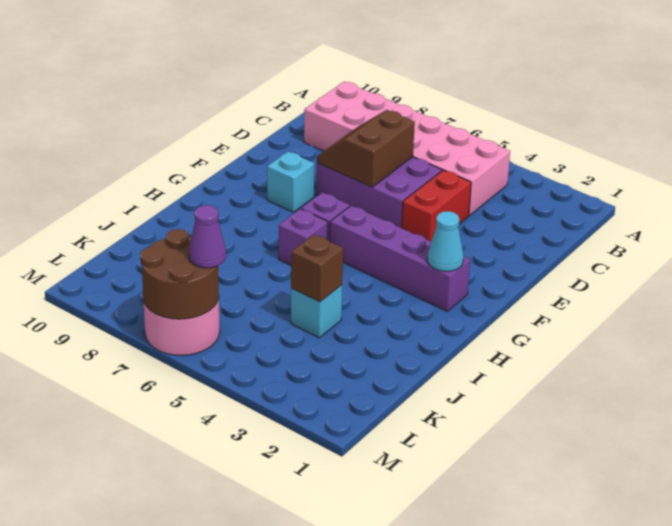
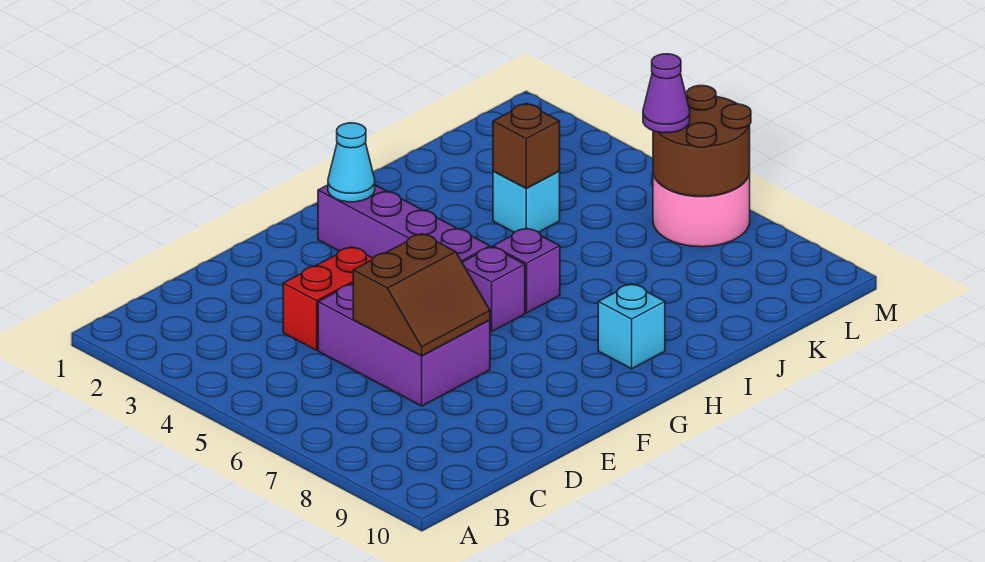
pink 2x6 brick [304,82,510,215] -> none
cyan 1x1 brick [267,152,314,212] -> cyan 1x1 brick moved to [598,284,665,369]

